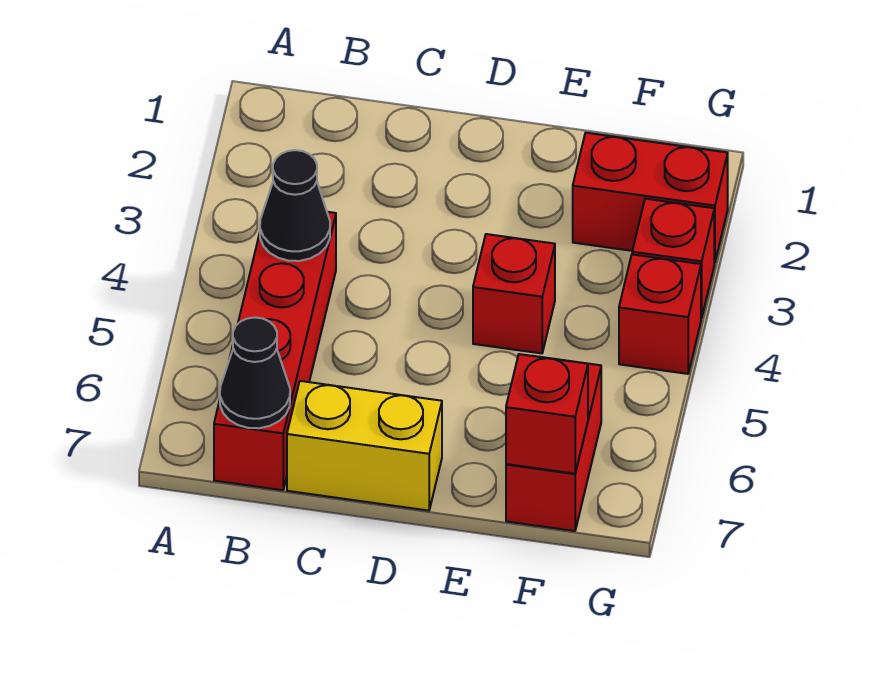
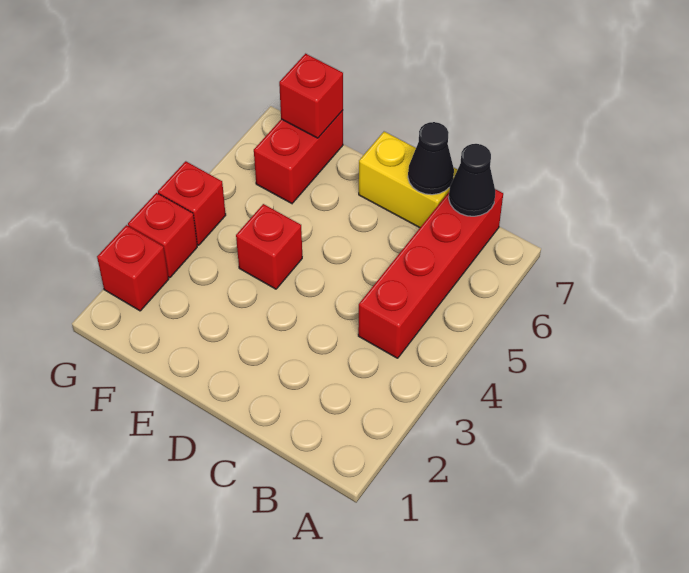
black 1x1 cone [260,150,330,261] -> black 1x1 cone moved to [408,122,454,195]
red 1x2 brick [573,133,728,262] -> red 1x1 brick [97,225,169,311]

